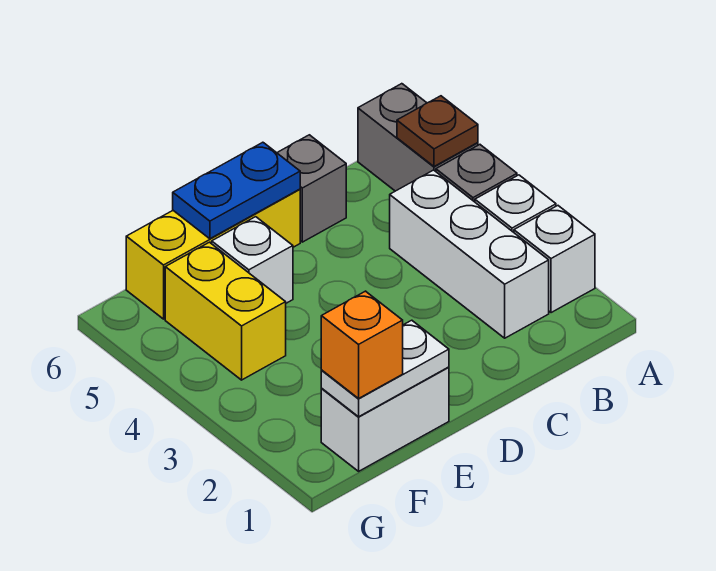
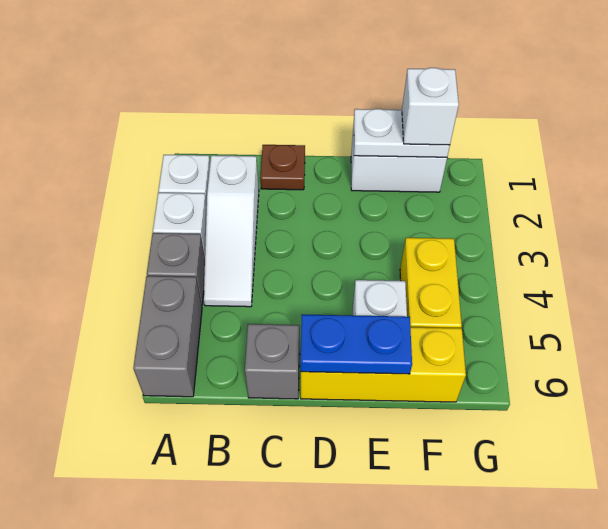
brown 1x1 plate [397,96,478,166] -> brown 1x1 plate moved to [260,145,305,190]
white 1x3 brick [390,170,549,338] -> white 1x3 slope [204,155,259,307]
orange 1x1 brick [321,291,403,398] -> white 1x1 brick [402,68,459,145]

